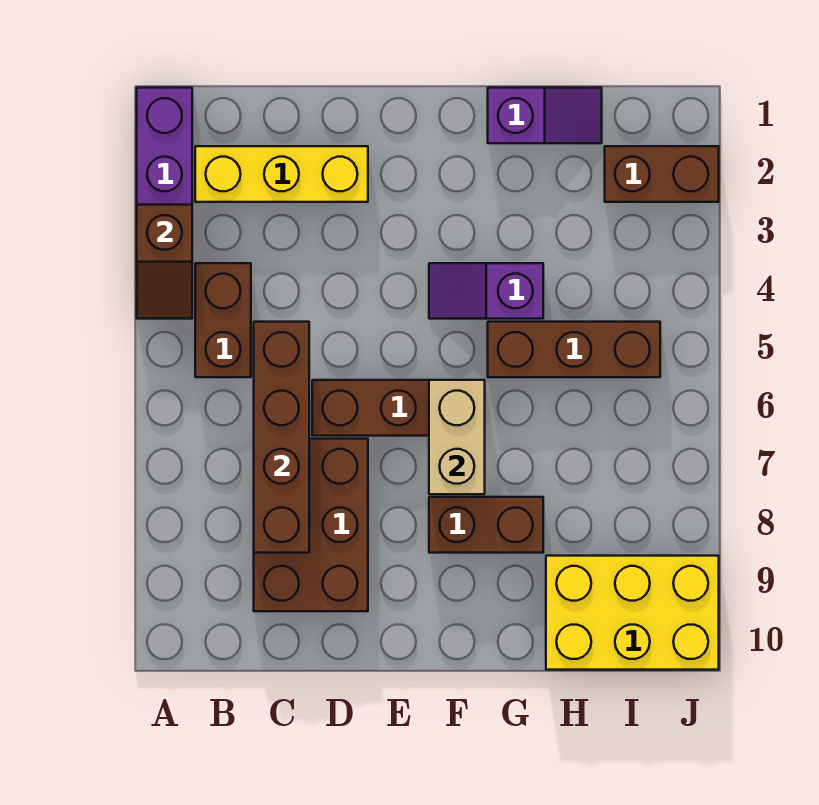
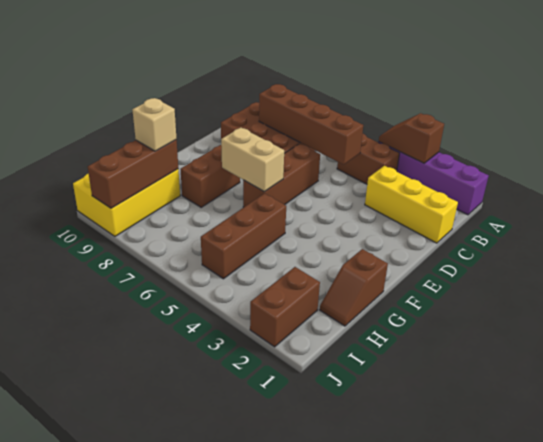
yellow 1x3 brick [195,146,368,202] -> yellow 1x3 brick turned to [365,166,458,243]
purple 1x2 slope [429,263,543,319] -> none
purple 1x2 slope [488,88,602,143] -> brown 1x2 slope [320,249,388,326]
none -> brown 1x3 brick [88,140,178,208]
none -> tan 1x1 brick [132,98,177,151]

